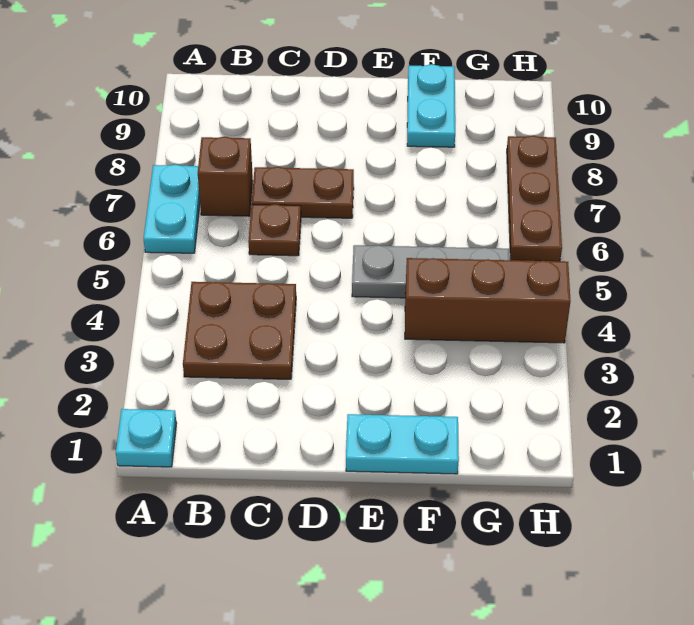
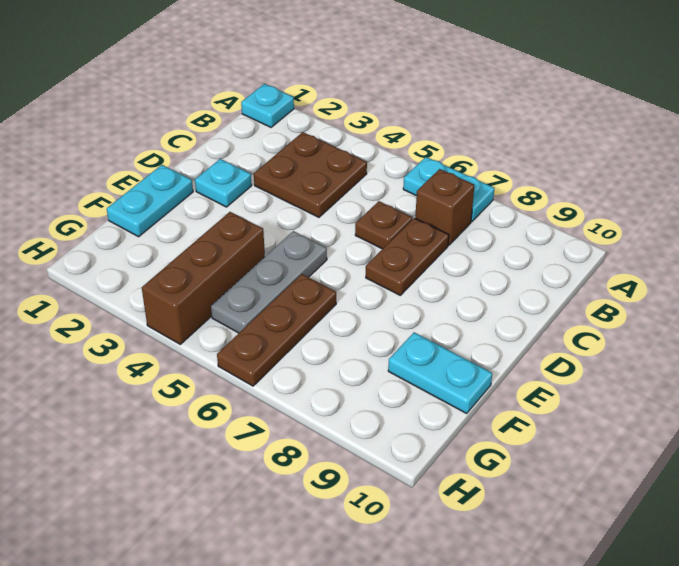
none -> cyan 1x1 plate [195,159,252,207]
brown 1x3 plate [507,136,562,261] -> brown 1x3 plate turned to [217,274,336,386]

